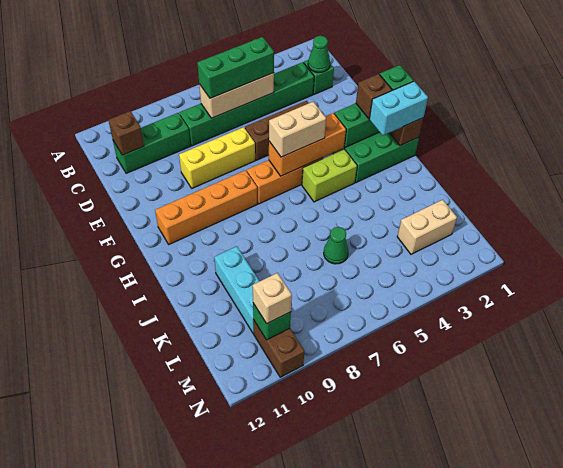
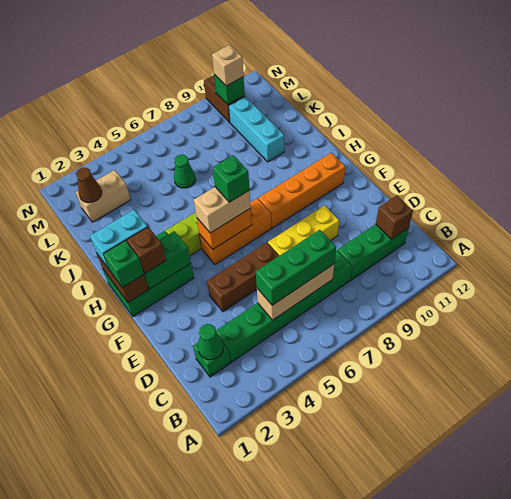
orange 1x3 brick [269,113,346,176] -> orange 1x2 brick [197,208,252,249]
none -> green 1x1 brick [213,155,249,202]
none -> brown 1x1 cone [76,168,102,203]

